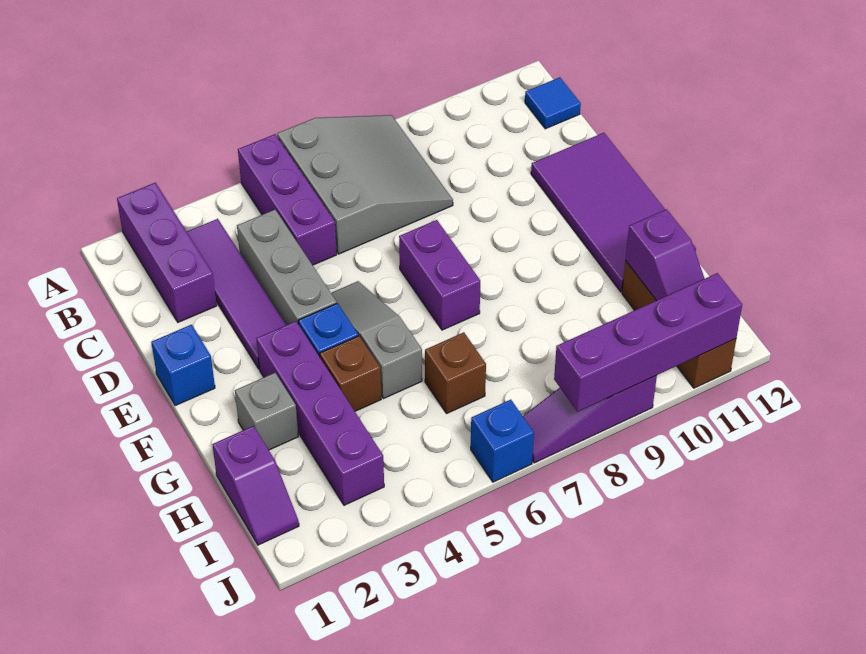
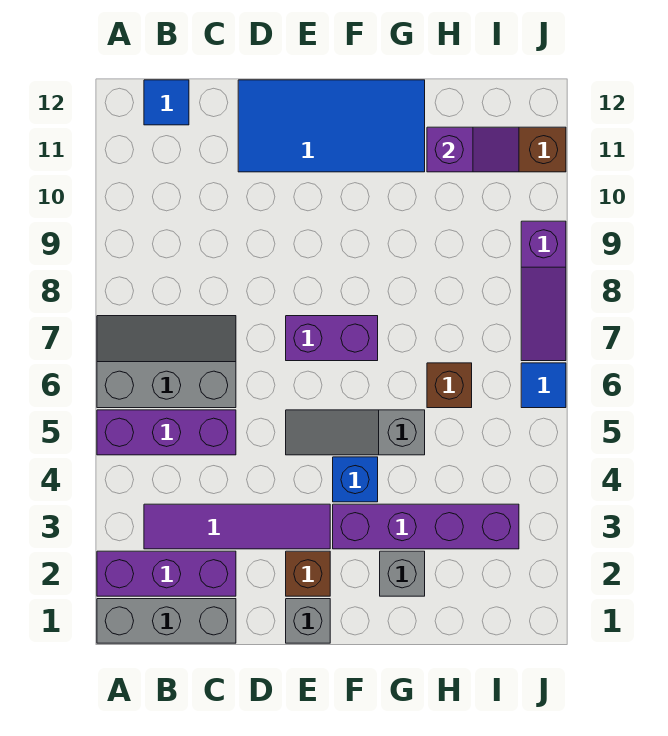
grey 3x3 slope [277,115,453,254] -> grey 2x3 slope [97,316,236,408]
grey 1x3 brick [237,210,337,325] -> grey 1x3 brick moved to [97,599,236,643]
purple 2x4 tile [531,133,696,292] -> blue 2x4 tile [238,80,425,172]
blue 1x1 brick [151,325,215,406] -> grey 1x1 brick [286,599,330,643]
brown 1x1 brick [320,336,381,411] -> brown 1x1 brick moved to [286,551,330,596]
purple 1x2 slope [212,426,299,545] -> none
blue 1x1 brick [471,400,534,482] -> blue 1x1 tile [521,363,566,408]
purple 1x4 brick [554,273,742,412] -> none

